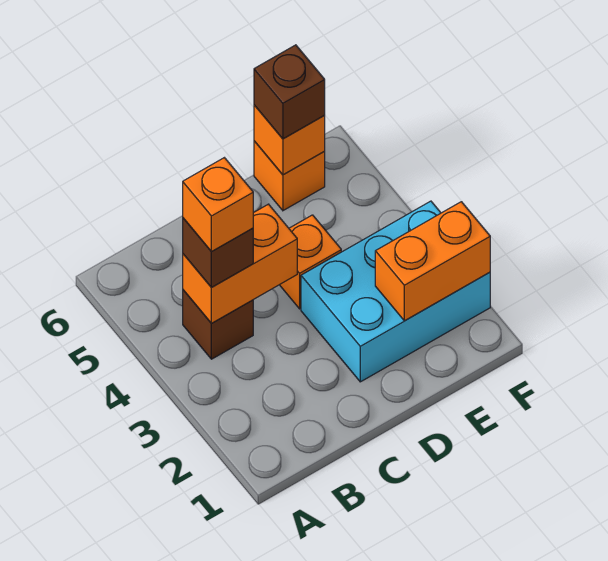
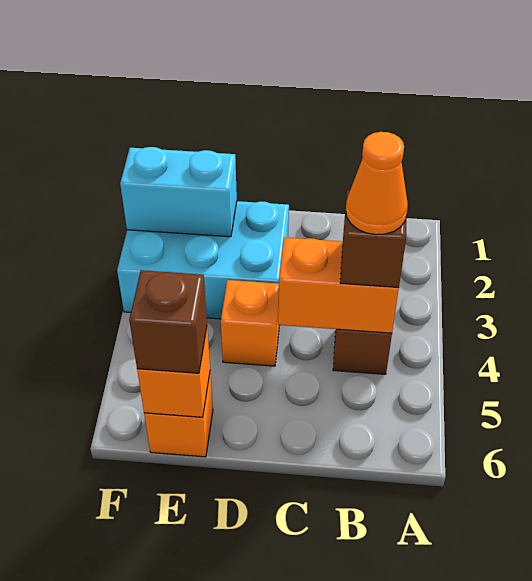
orange 1x1 brick [183,158,253,252] -> orange 1x1 cone [346,132,408,235]
orange 1x2 brick [375,202,490,321] -> cyan 1x2 brick [120,147,237,237]

